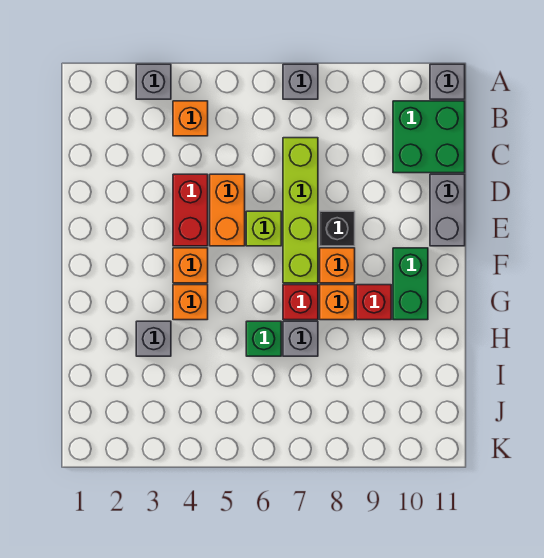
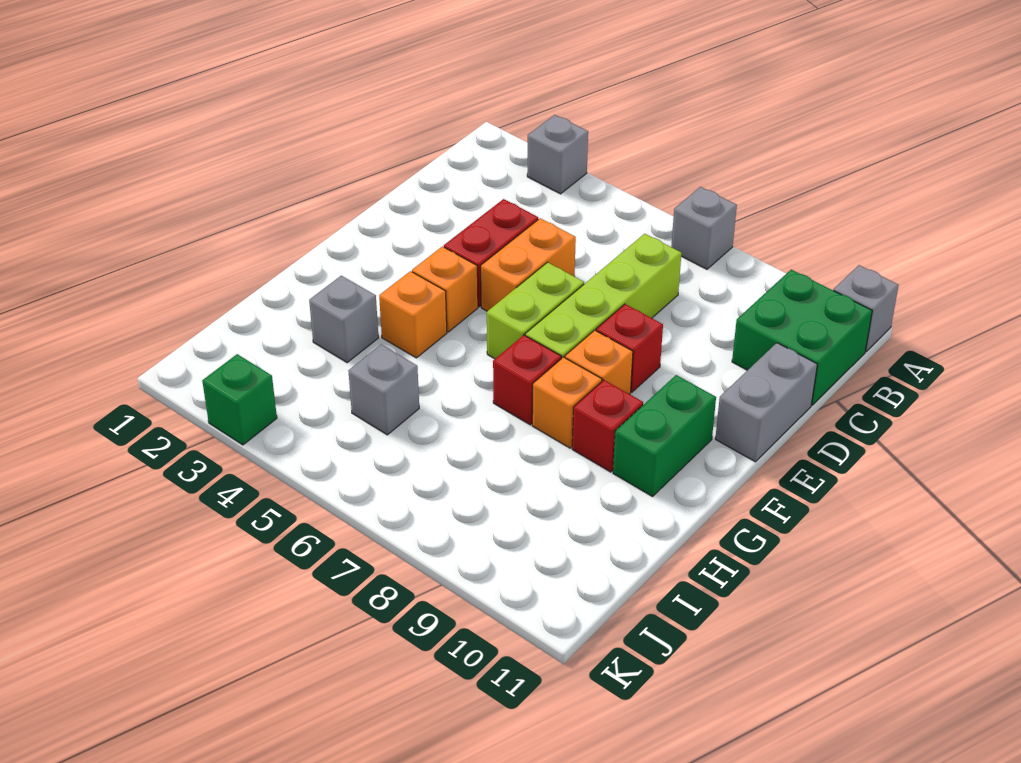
orange 1x1 brick [173,101,208,136] -> none
lime 1x1 brick [246,211,281,246] -> lime 1x2 brick [487,262,584,359]
black 1x1 brick [320,211,355,246] -> red 1x1 brick [596,304,663,392]
green 1x1 brick [246,321,281,356] -> green 1x1 brick moved to [202,354,277,445]
grey 1x1 brick [283,321,318,356] -> grey 1x1 brick moved to [348,344,419,435]

